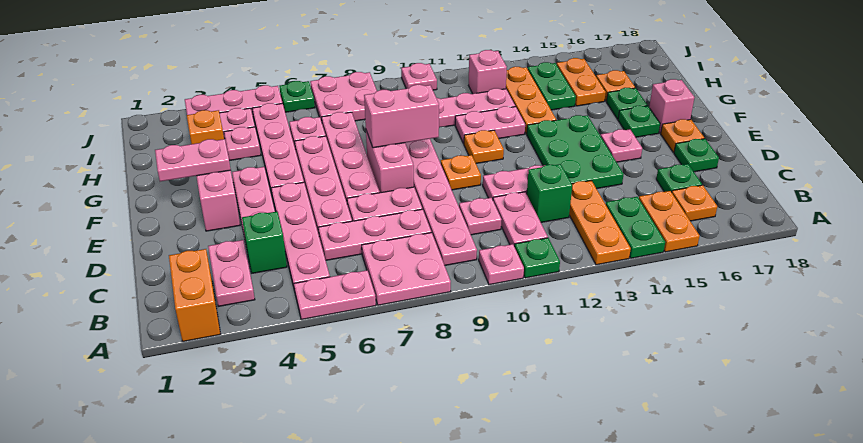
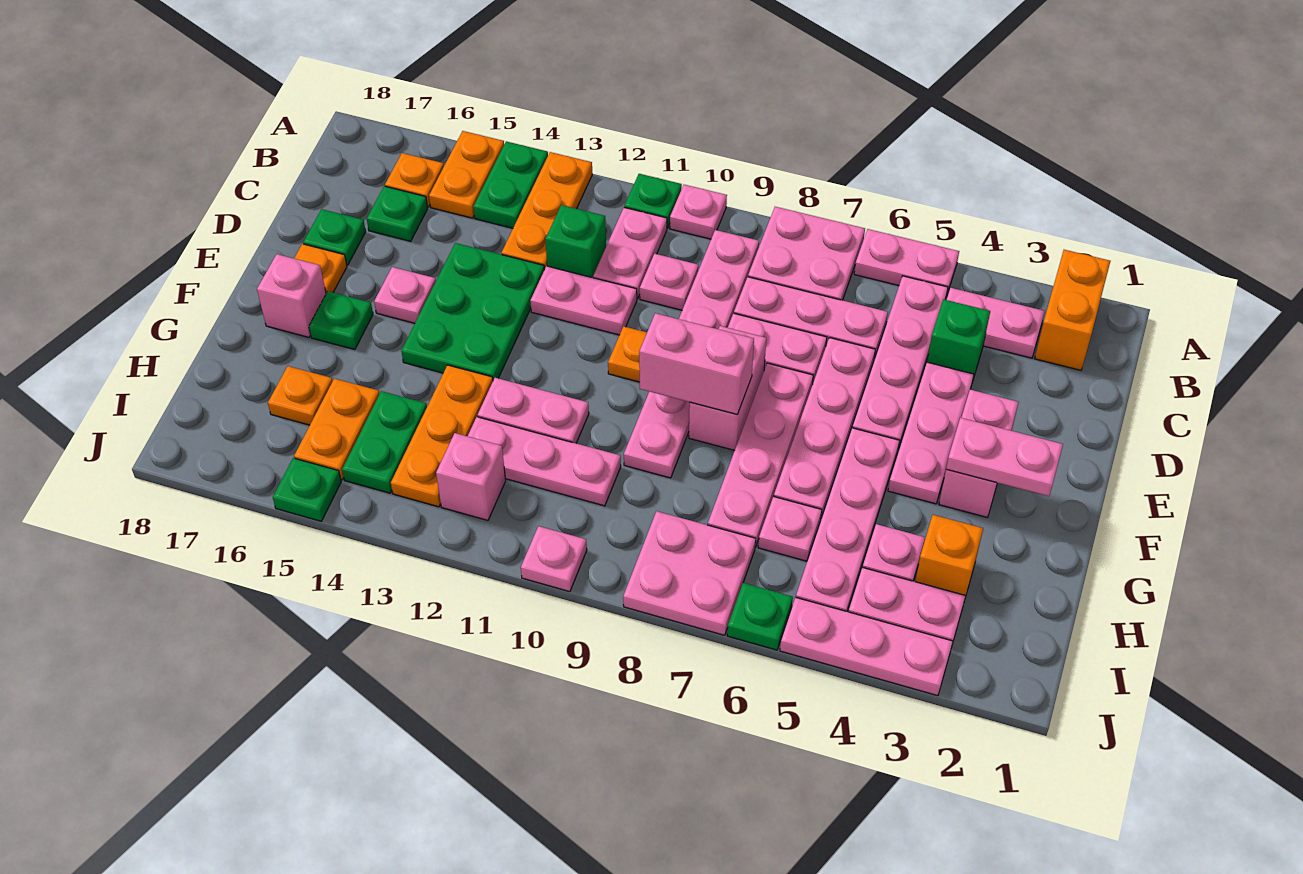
pink 1x2 plate [208,240,255,307] -> pink 1x2 plate turned to [947,288,1045,358]
orange 1x1 plate [464,130,504,163] -> none
green 1x1 plate [606,88,647,119] -> green 1x1 plate moved to [273,458,341,521]

